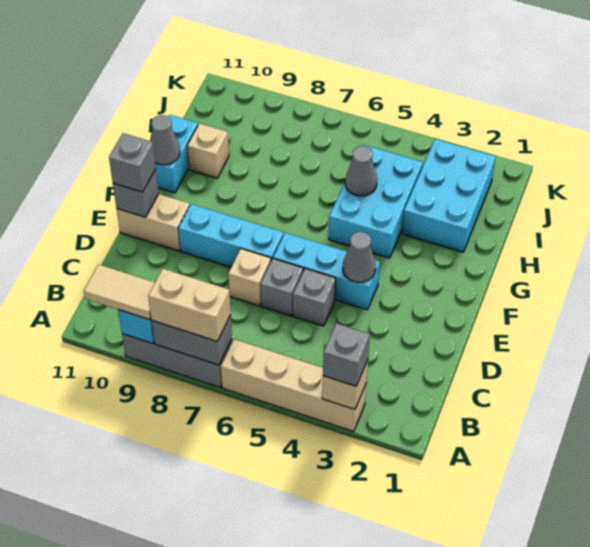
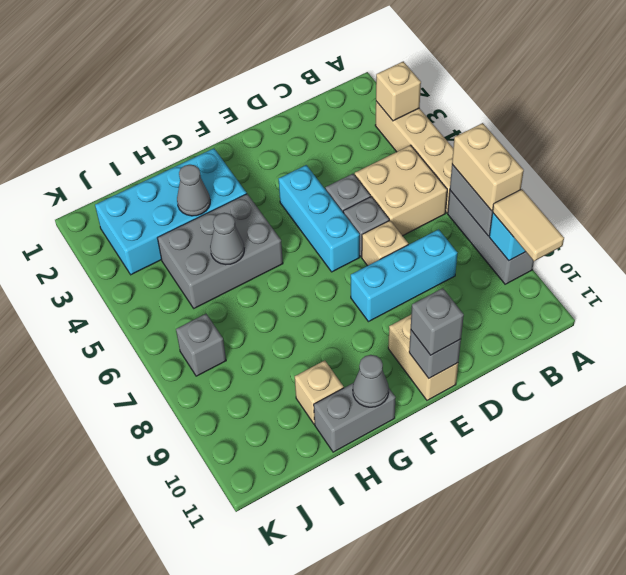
grey 1x1 brick [323,323,370,386] -> grey 1x1 brick moved to [176,314,226,376]
none -> tan 2x2 brick [355,145,447,236]
grey 1x1 cone [343,232,376,282] -> grey 1x1 cone moved to [177,165,210,216]
cyan 1x3 brick [178,204,284,267] -> cyan 1x3 brick turned to [351,229,457,322]
cyan 2x3 brick [329,145,423,258] -> grey 2x3 brick [158,194,283,308]
cyan 1x2 brick [155,115,198,193] -> grey 1x2 brick [314,383,396,452]
cyan 2x3 brick [402,139,496,252] -> cyan 2x4 brick [95,148,247,275]

